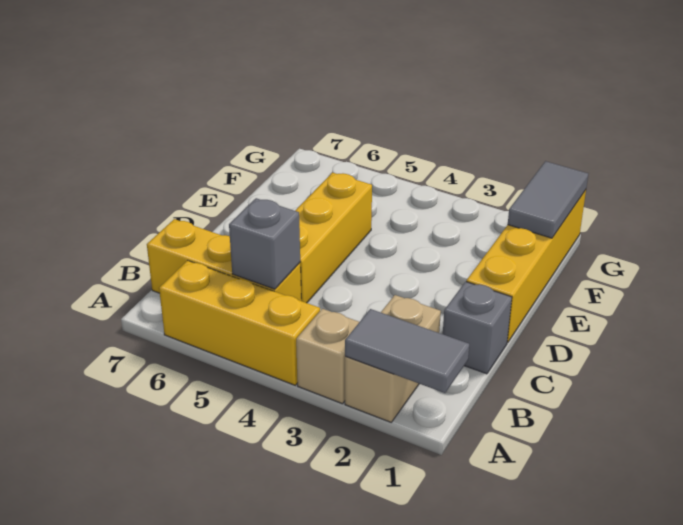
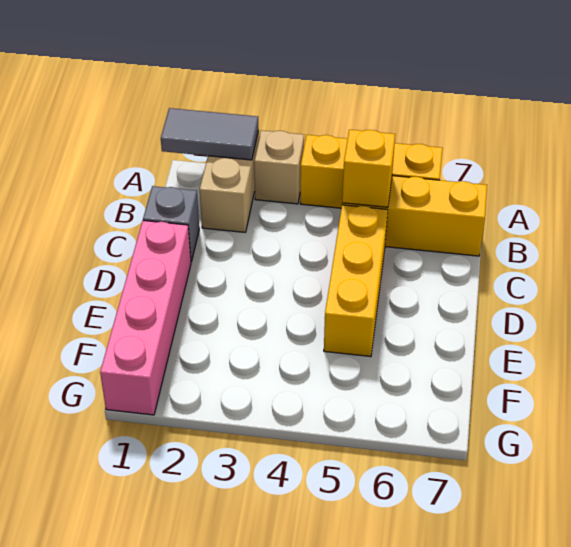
grey 1x1 brick [229,198,300,289] -> yellow 1x1 brick [342,130,395,207]
yellow 1x4 brick [466,190,586,343] -> pink 1x4 brick [100,220,191,415]
grey 1x2 tile [508,161,588,238] -> none

